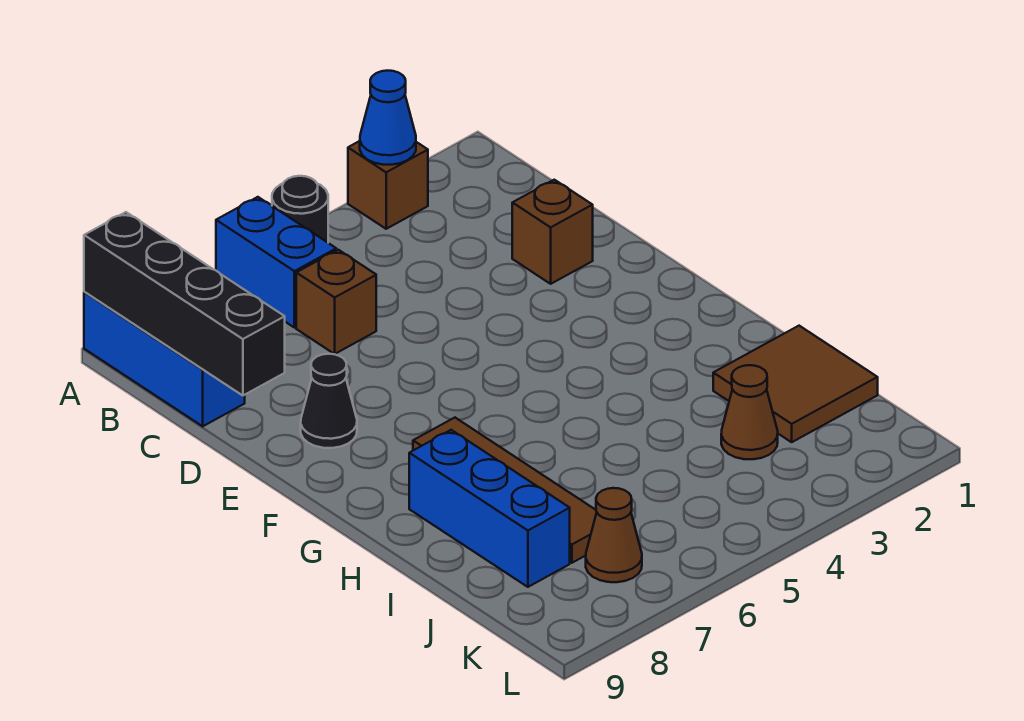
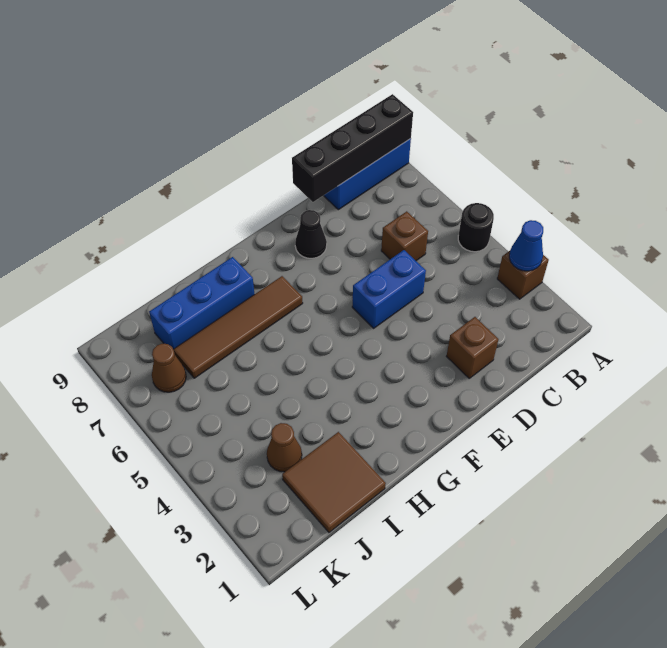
blue 1x2 brick [216,197,336,328] -> blue 1x2 brick moved to [352,250,426,328]

